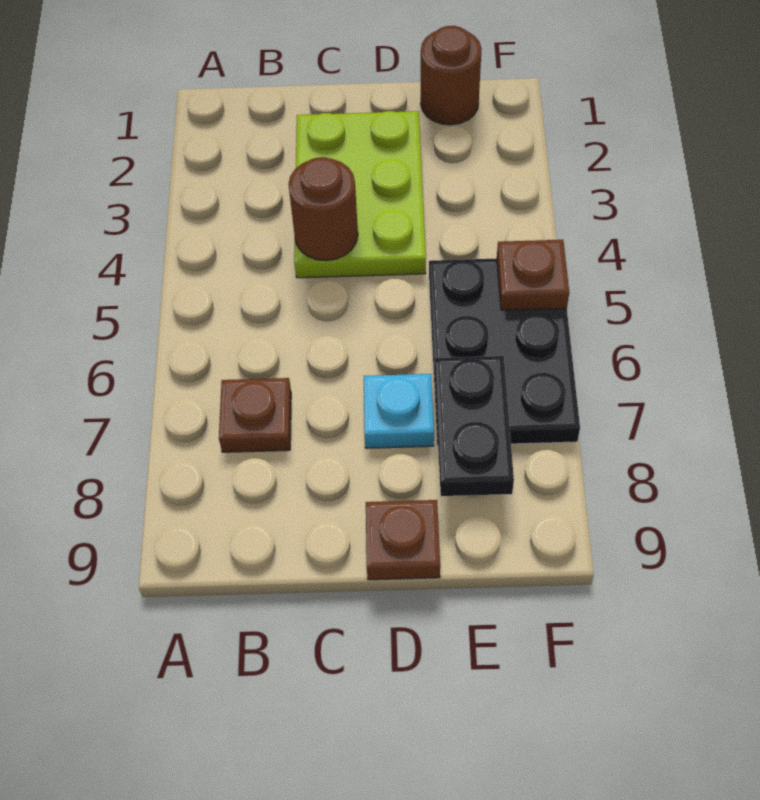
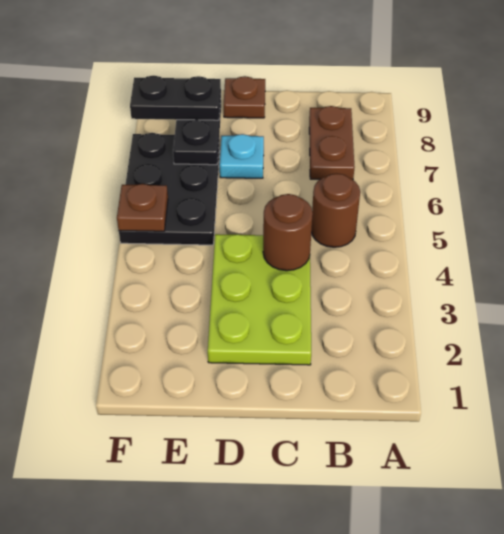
brown 1x1 plate [219,378,291,452] -> brown 1x2 plate [309,106,354,180]
brown 1x1 round brick [421,26,482,125] -> brown 1x1 round brick moved to [311,173,360,247]
none -> black 1x2 plate [130,76,221,120]

